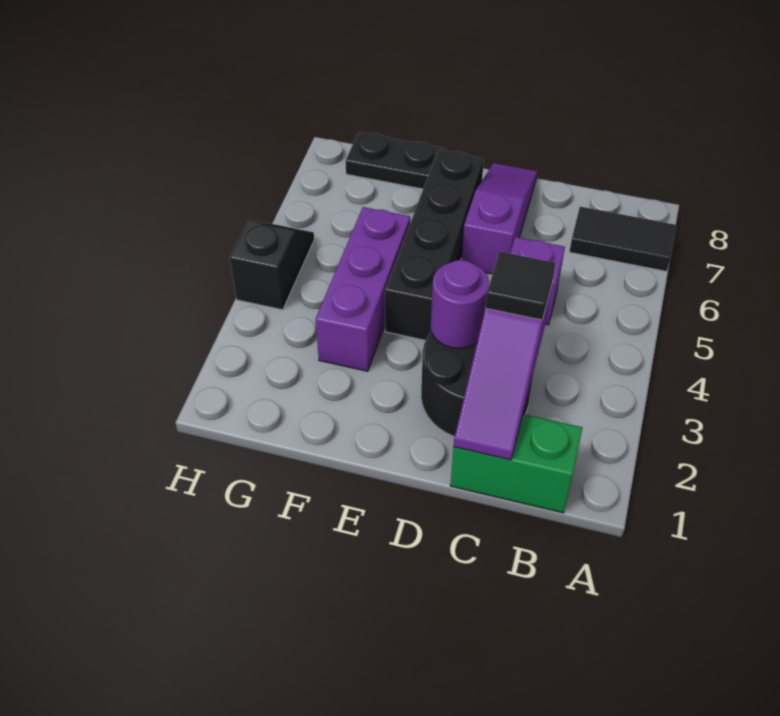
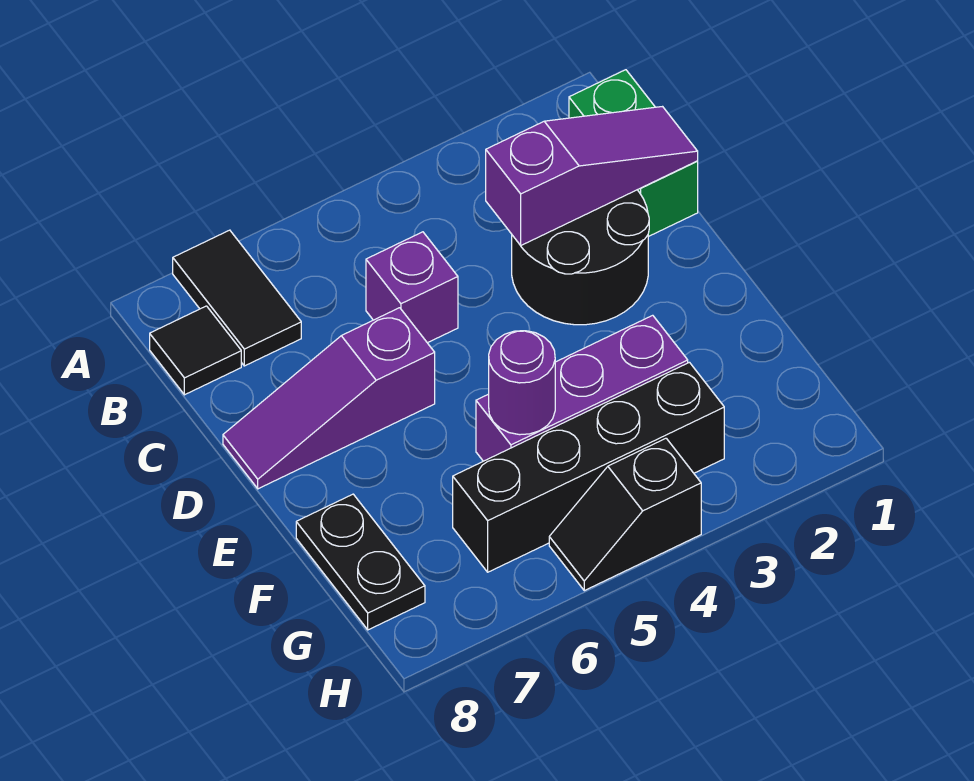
black 1x1 tile [485,252,556,320] -> black 1x1 tile moved to [150,306,241,395]
purple 1x1 round brick [431,260,489,348] -> purple 1x1 round brick moved to [489,331,555,435]
black 1x4 brick [385,150,484,340] -> black 1x4 brick moved to [453,362,724,572]

